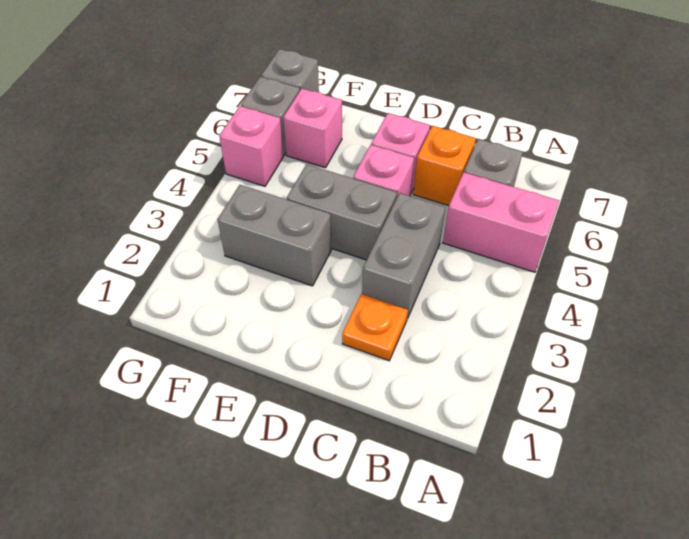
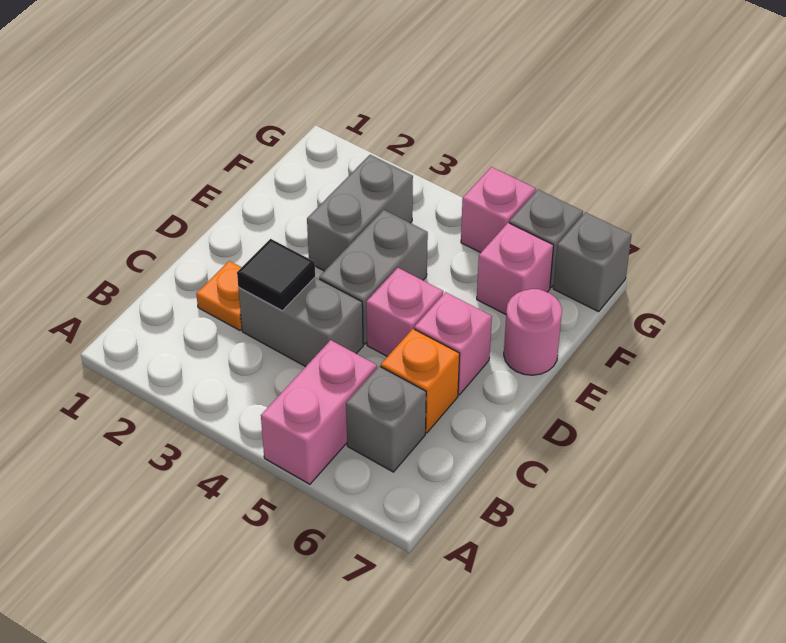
none -> black 1x1 tile [237,239,315,311]
none -> pink 1x1 round brick [504,289,562,375]

